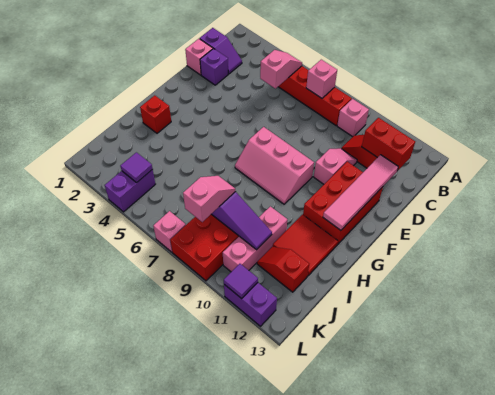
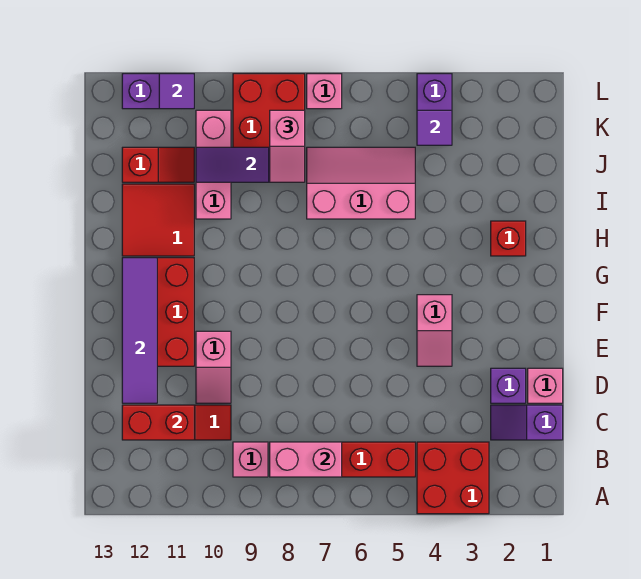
none -> red 2x2 brick [417,442,489,514]
pink 1x2 slope [260,50,302,89] -> pink 1x2 slope moved to [417,295,452,366]
pink 1x1 brick [306,60,337,98] -> pink 1x2 brick [270,442,342,477]
pink 1x4 tile [323,155,398,230] -> purple 1x4 tile [122,258,157,403]
pink 2x3 slope [235,127,314,204] -> pink 2x3 slope moved to [307,147,415,219]

